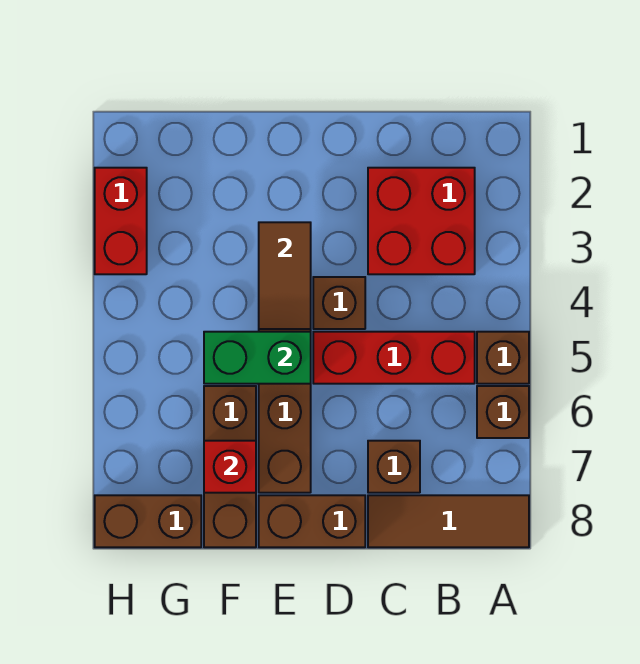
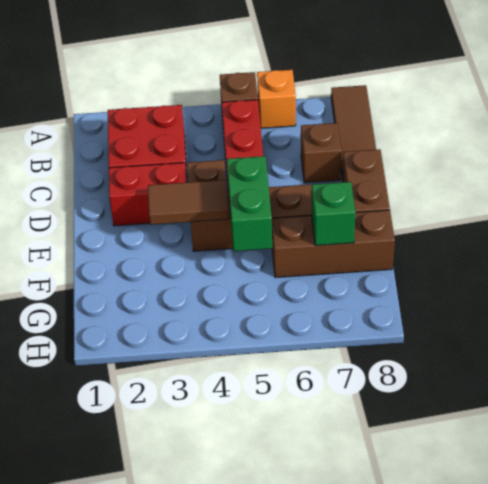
brown 1x1 brick [477,386,529,438] -> orange 1x1 brick [257,70,296,128]
red 1x1 brick [204,441,256,493] -> green 1x1 brick [312,182,355,246]
brown 1x2 brick [95,495,201,547] -> none
red 1x2 brick [95,168,147,274] -> red 1x2 brick moved to [109,163,187,226]

